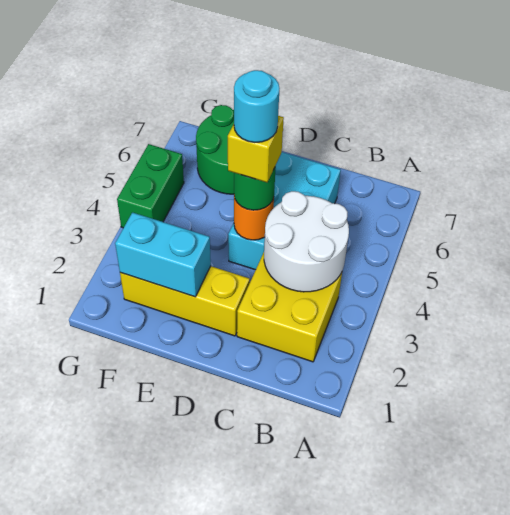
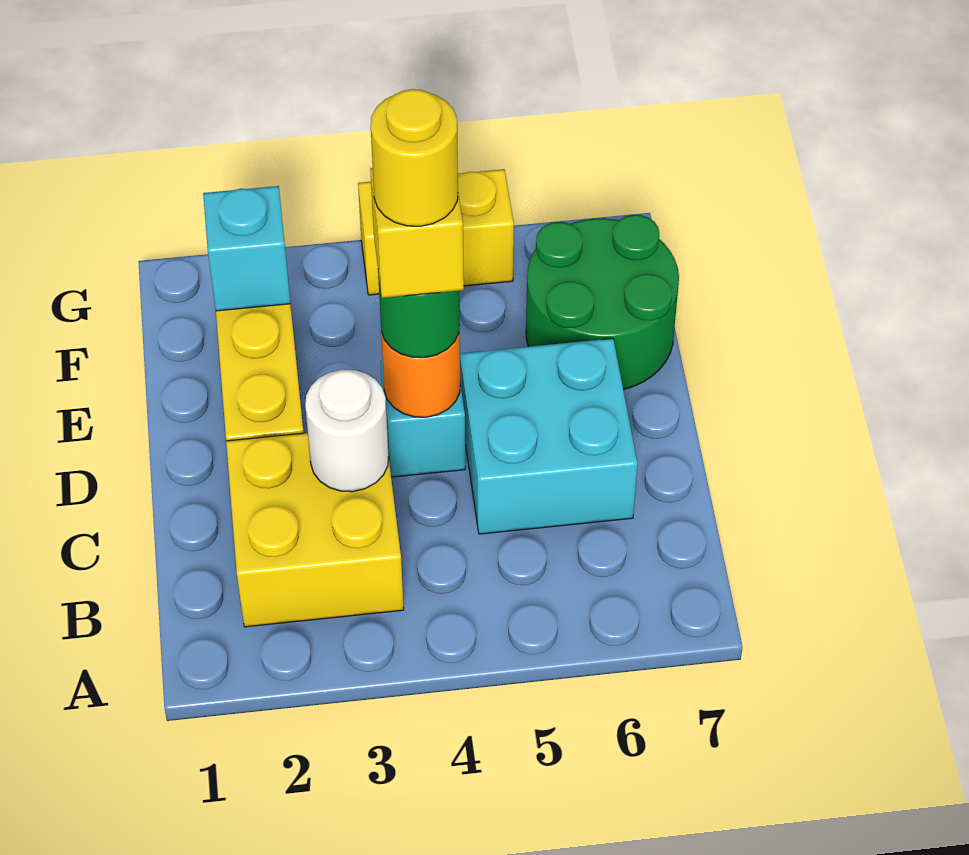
white 2x2 round brick [264,191,349,292] -> white 1x1 round brick [305,370,389,492]
cyan 1x1 round brick [234,70,280,142] -> yellow 1x1 round brick [371,89,458,226]
cyan 1x2 brick [115,213,211,297] -> cyan 1x1 brick [203,186,290,311]
green 1x2 brick [117,144,184,228] -> yellow 1x2 brick [358,169,514,295]

